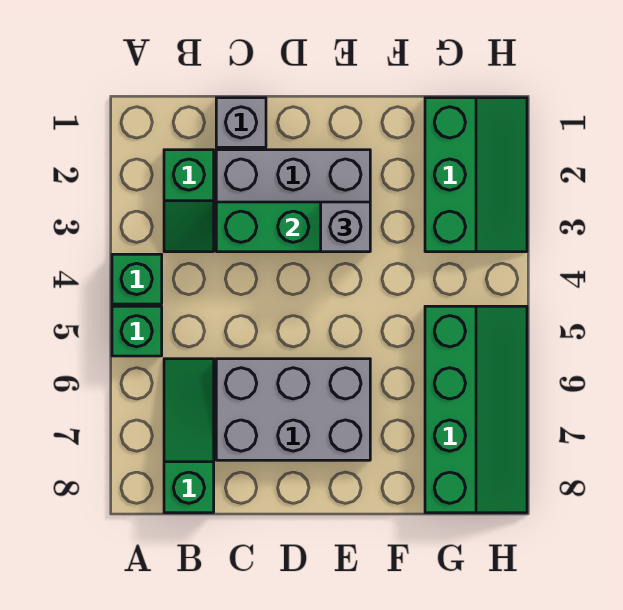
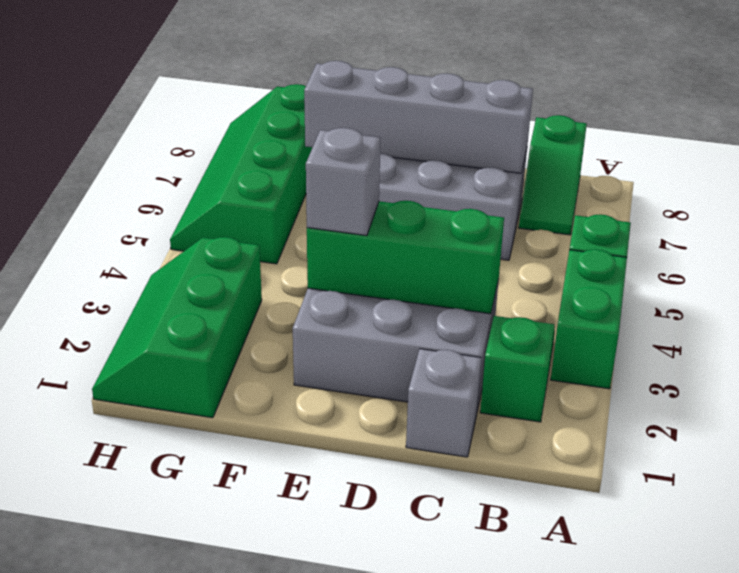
green 1x1 brick [112,254,162,304] -> green 1x2 brick [551,249,627,389]
green 1x3 slope [164,359,214,513] -> green 1x2 slope [519,115,587,235]
none -> grey 1x4 brick [304,61,533,173]

